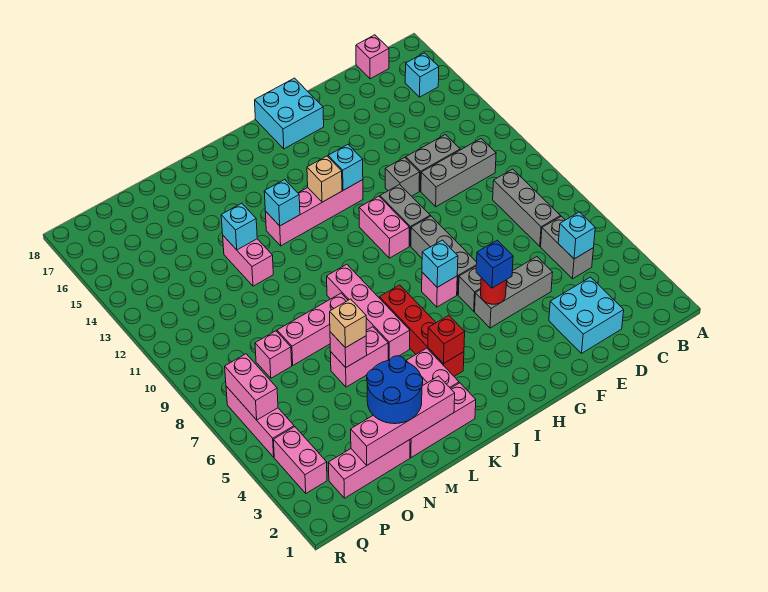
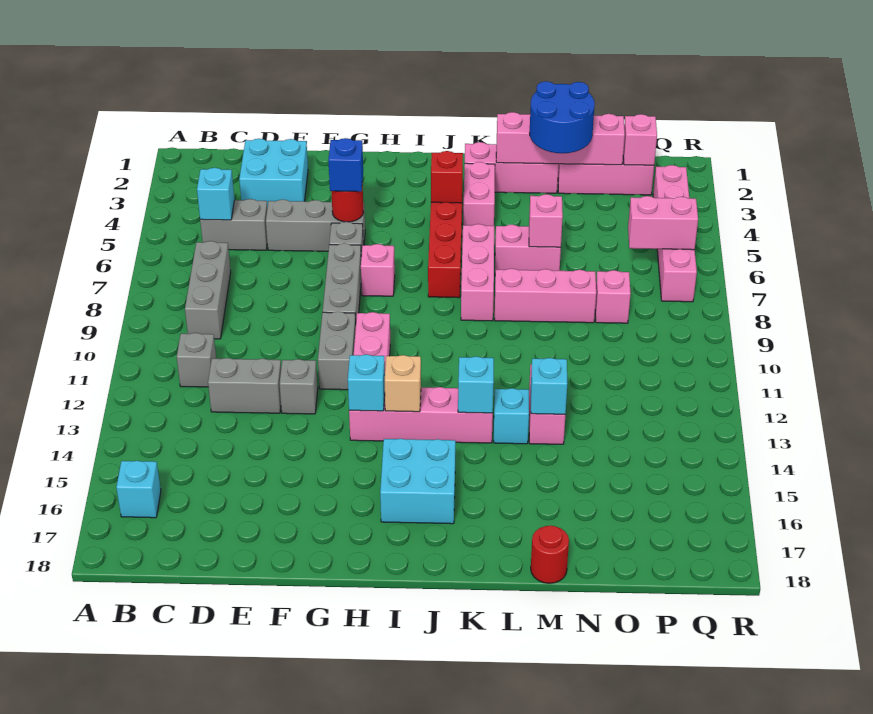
grey 1x2 brick [541,216,594,279] -> grey 1x2 brick turned to [200,199,267,250]
grey 1x3 brick [421,139,496,207] -> grey 1x1 brick [177,333,216,387]
pink 1x1 brick [356,35,389,79] -> pink 1x1 brick moved to [623,114,657,165]
cyan 2x2 brick [255,78,324,149] -> cyan 2x2 brick moved to [380,439,456,524]
cyan 1x1 brick [422,240,458,287] -> cyan 1x1 brick moved to [494,388,529,444]
pink 1x4 brick [327,264,410,360] -> pink 1x3 brick [461,224,494,321]
tan 1x1 brick [330,299,366,348] -> none
none -> red 1x1 round brick [531,526,569,583]
pink 1x2 brick [225,354,278,420] -> pink 1x2 brick turned to [628,196,698,250]

